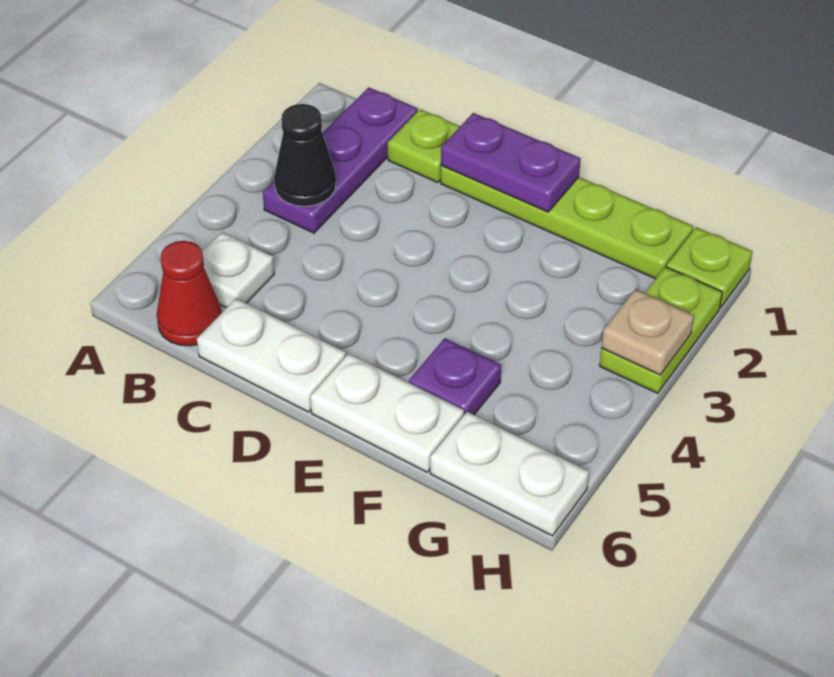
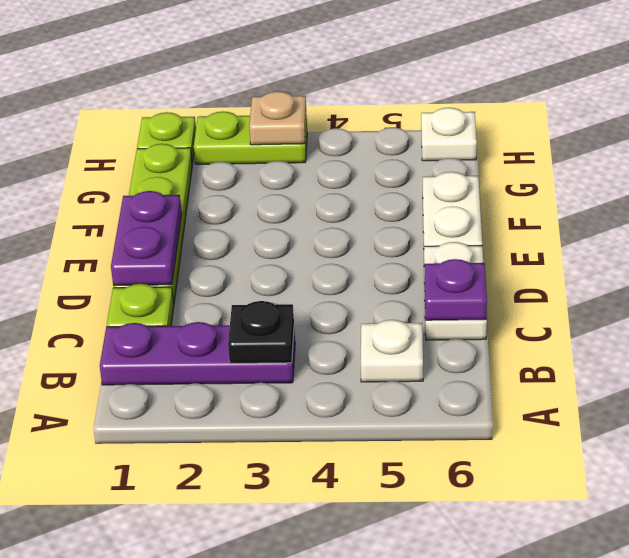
black 1x1 cone [274,104,336,206] -> black 1x1 plate [228,301,294,363]
red 1x1 cone [157,241,221,346] -> none
purple 1x1 plate [409,338,501,415] -> purple 1x1 plate moved to [424,259,487,320]
white 1x2 plate [430,412,589,536] -> white 1x1 plate [421,108,477,161]

